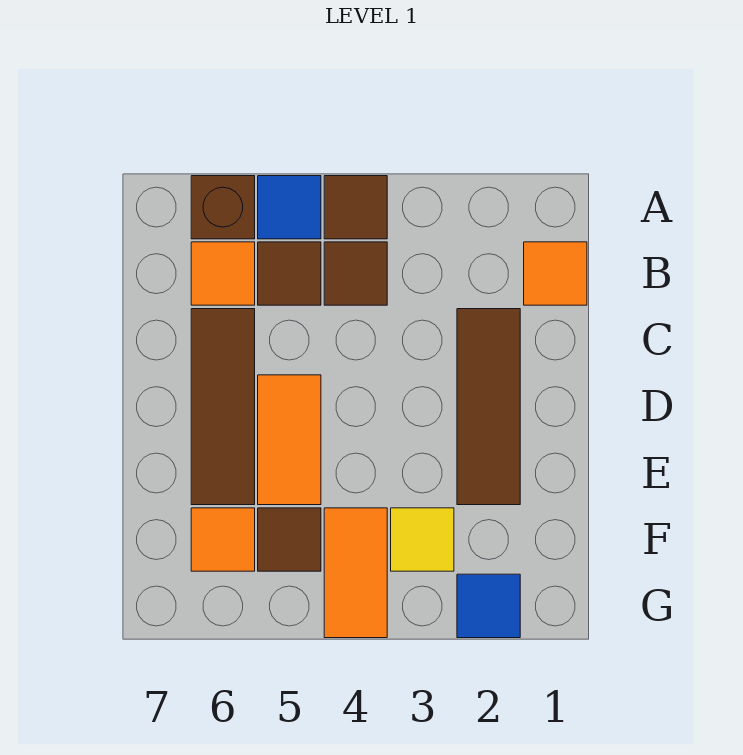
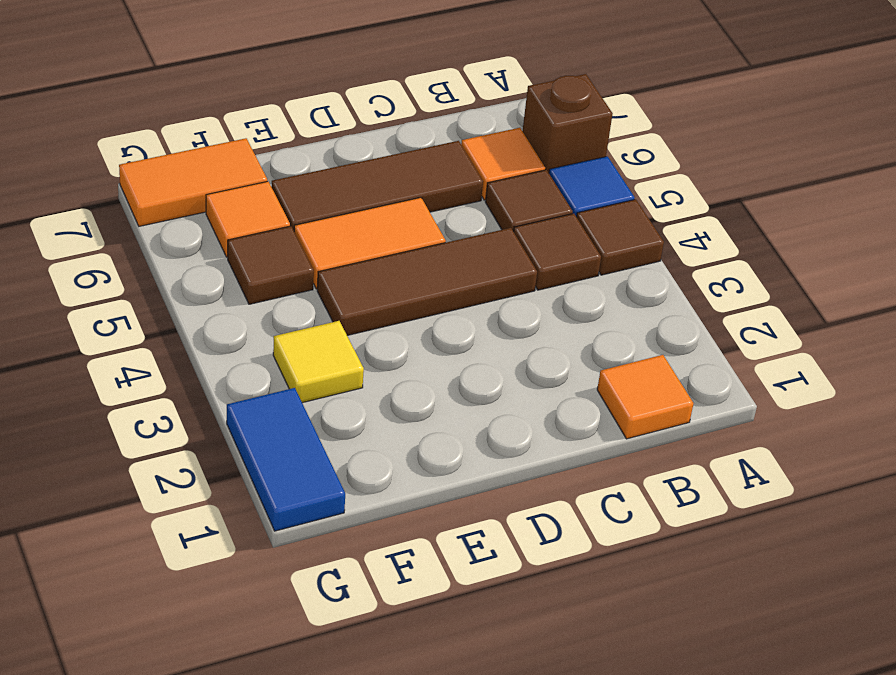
brown 1x3 tile [457,309,520,505] -> brown 1x3 tile moved to [317,228,537,335]
orange 1x2 tile [324,508,387,638] -> orange 1x2 tile moved to [119,138,267,226]
blue 1x1 tile [457,574,520,638] -> blue 1x2 tile [227,388,345,531]

